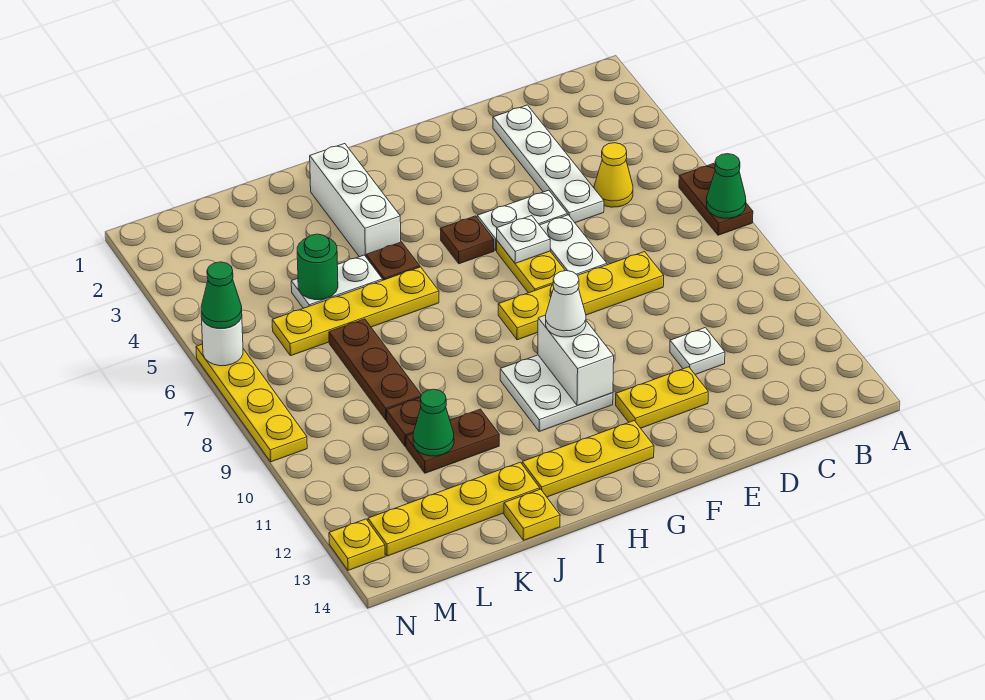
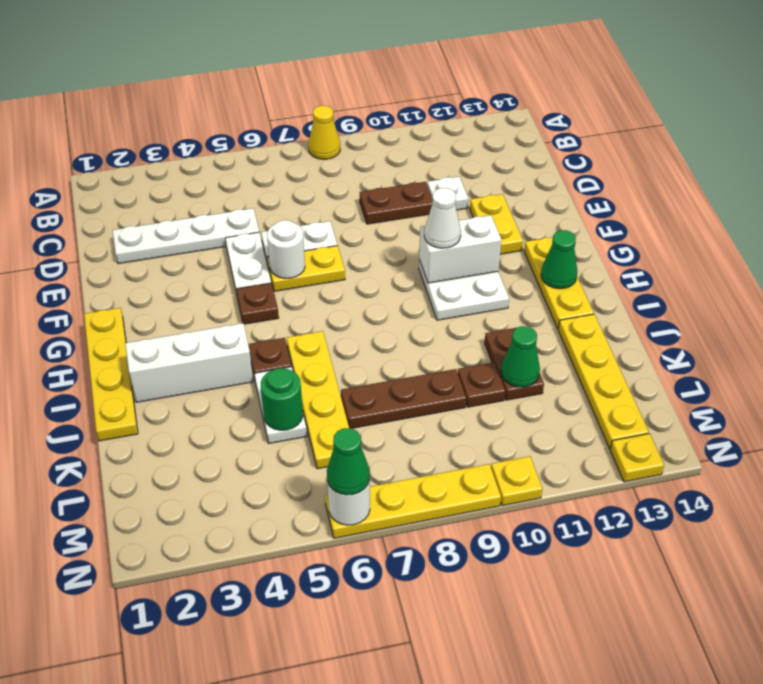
brown 1x2 plate [679,164,753,235] -> brown 1x2 plate moved to [360,182,433,224]
green 1x1 cone [707,154,746,218] -> green 1x1 cone moved to [541,230,577,289]
yellow 1x1 cone [594,143,633,207] -> yellow 1x1 cone moved to [309,106,340,159]
yellow 1x4 plate [498,252,664,340] -> yellow 1x4 plate moved to [84,308,138,441]
white 1x1 plate [497,215,550,263] -> white 1x1 round brick [267,220,305,278]
yellow 1x1 plate [504,489,560,540] -> yellow 1x1 plate moved to [491,456,542,506]

